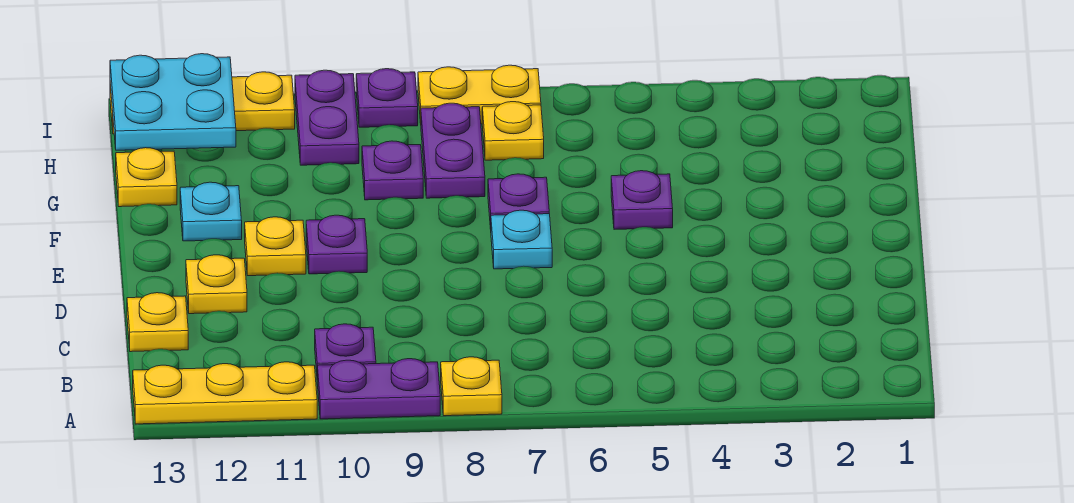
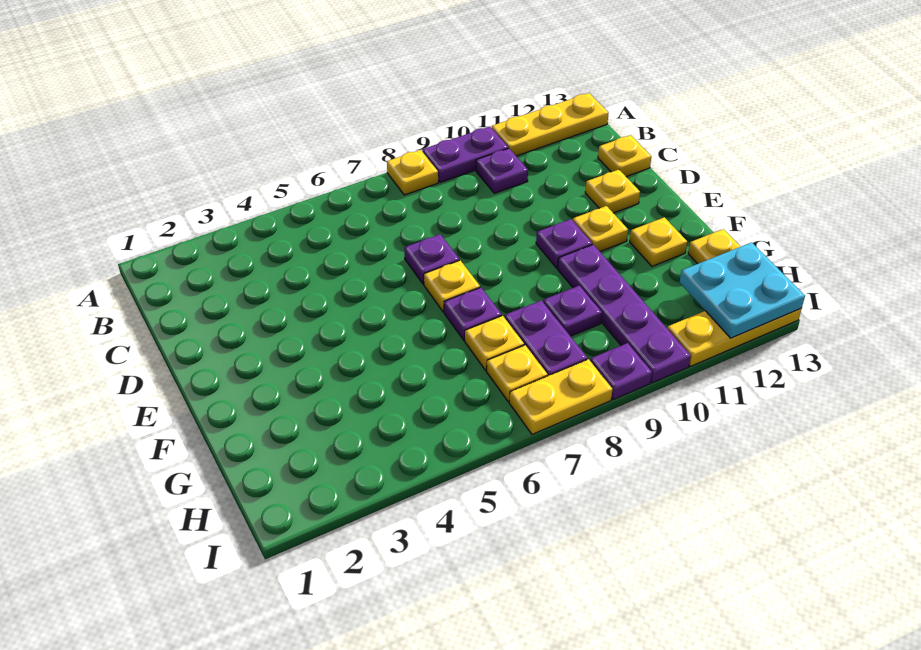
cyan 1x1 plate [491,210,552,269] -> yellow 1x1 plate [424,260,480,312]
purple 1x1 plate [611,171,673,229] -> purple 1x1 plate moved to [404,234,459,284]
cyan 1x1 plate [180,182,242,241] -> yellow 1x1 plate [630,217,687,266]
none -> yellow 1x1 plate [465,316,524,370]
purple 1x2 plate [295,70,359,165] -> purple 1x4 plate [558,244,691,383]

